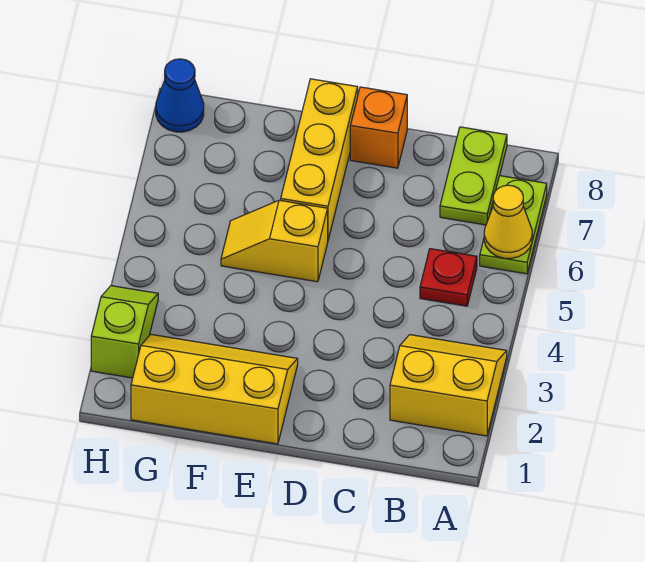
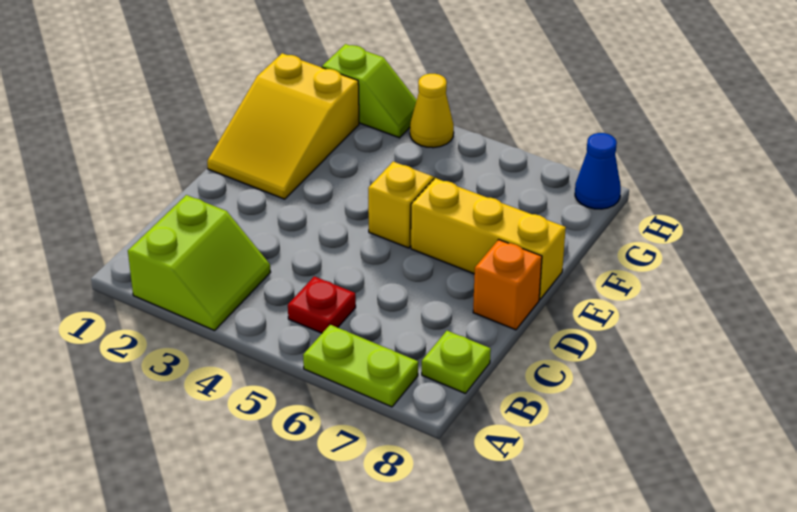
yellow 2x2 slope [390,335,507,436] -> lime 2x2 slope [128,195,271,331]
yellow 1x1 cone [484,185,532,258] -> yellow 1x1 cone moved to [410,74,454,148]
lime 1x2 plate [440,127,507,225] -> lime 1x1 plate [422,331,491,394]
yellow 2x3 slope [131,334,298,444] -> yellow 2x3 slope turned to [207,53,359,199]

